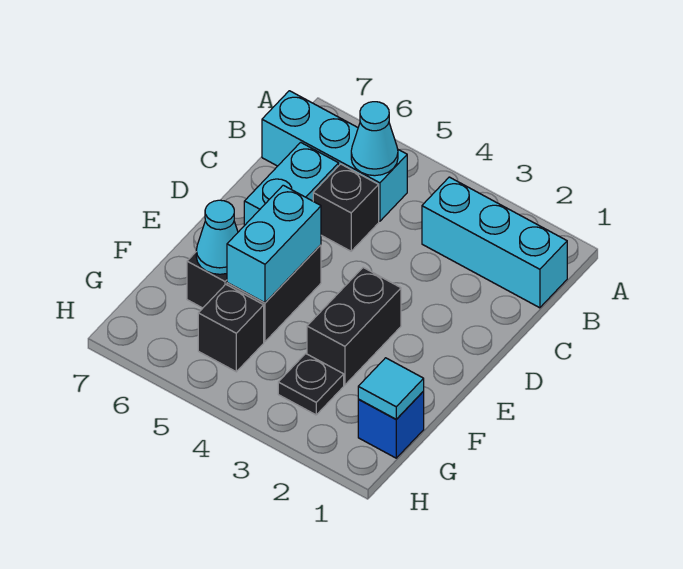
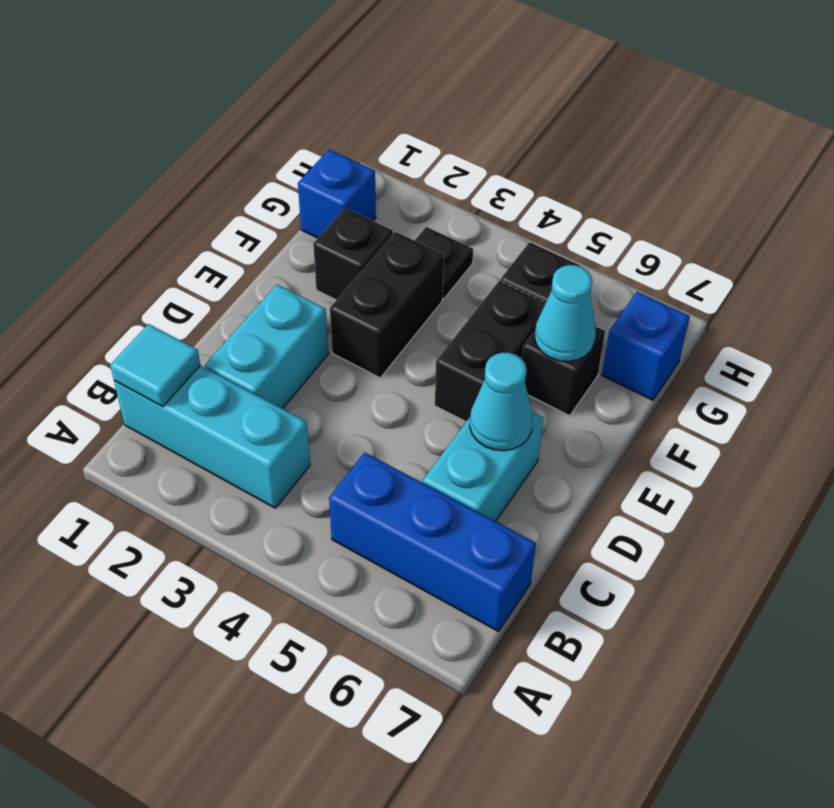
cyan 1x3 brick [262,91,407,221] -> blue 1x3 brick [329,452,536,632]
cyan 1x1 cone [351,102,398,176] -> cyan 1x1 cone moved to [470,353,533,451]
black 1x1 brick [313,164,379,251] -> black 1x1 brick moved to [313,208,393,300]
cyan 1x2 brick [227,185,321,303] -> cyan 1x2 brick moved to [205,285,328,409]
cyan 1x1 tile [358,358,424,419] -> cyan 1x1 tile moved to [110,324,200,407]
none -> blue 1x1 brick [602,292,690,400]

